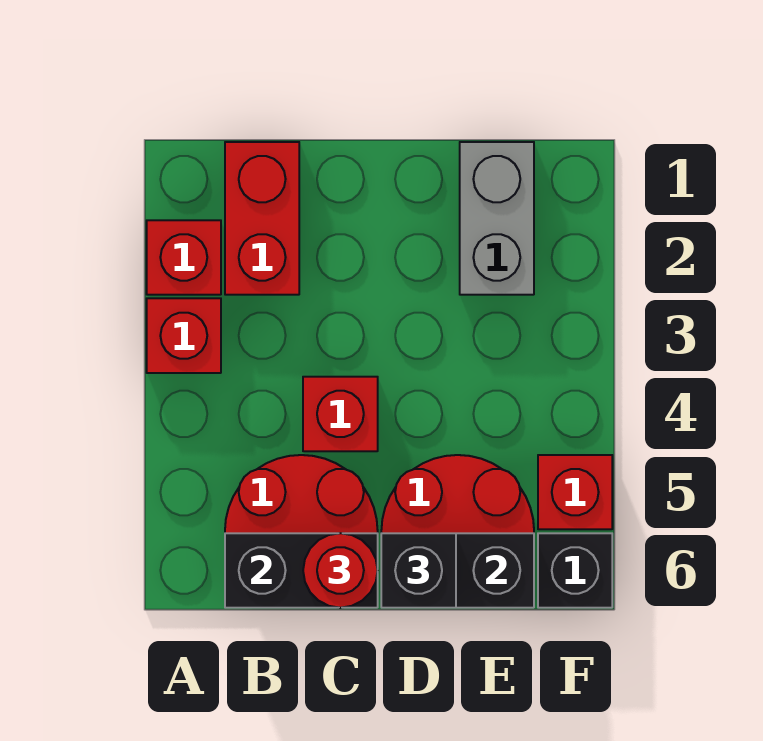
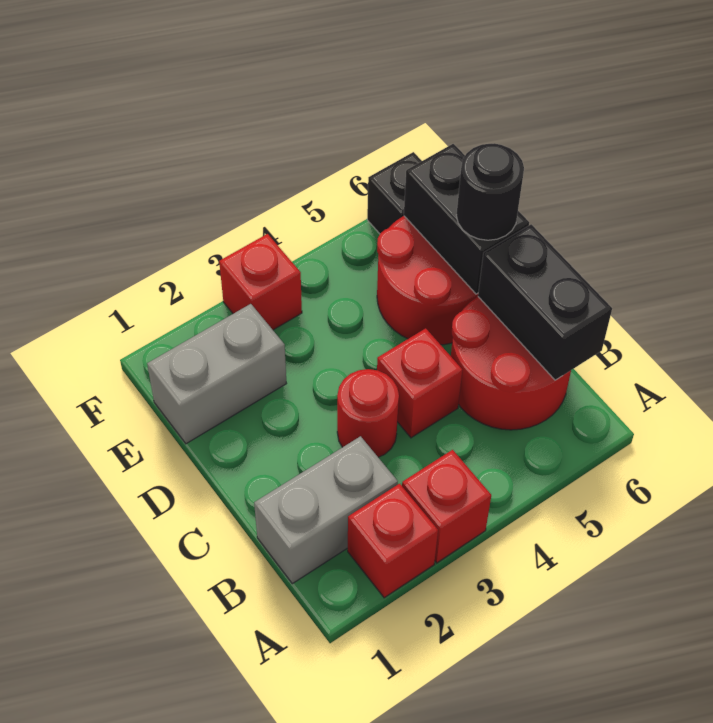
red 1x2 brick [225,142,299,295] -> grey 1x2 brick [254,436,398,584]
red 1x1 round brick [303,533,378,608] -> red 1x1 round brick moved to [337,369,399,457]
black 1x1 brick [381,533,456,608] -> black 1x1 round brick [456,143,524,240]
red 1x1 brick [538,455,612,529] -> red 1x1 brick moved to [219,234,302,330]

